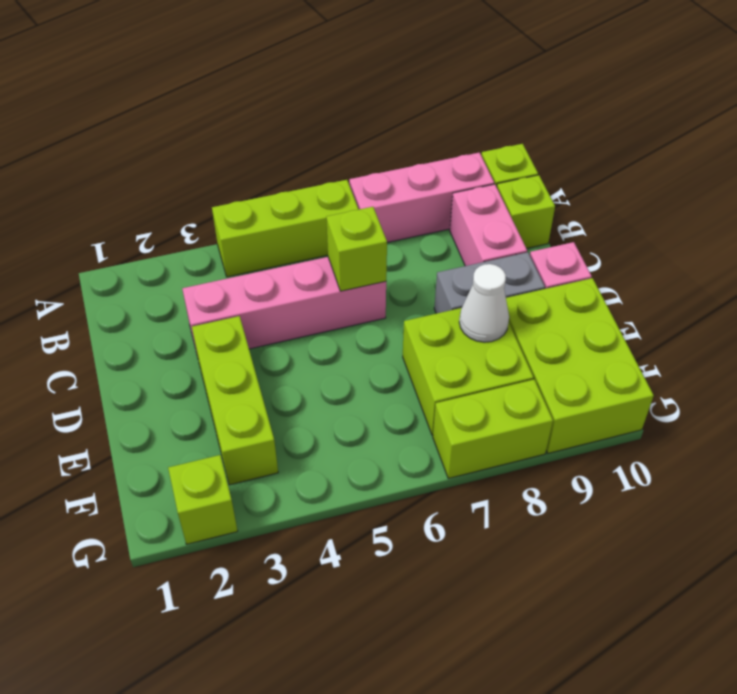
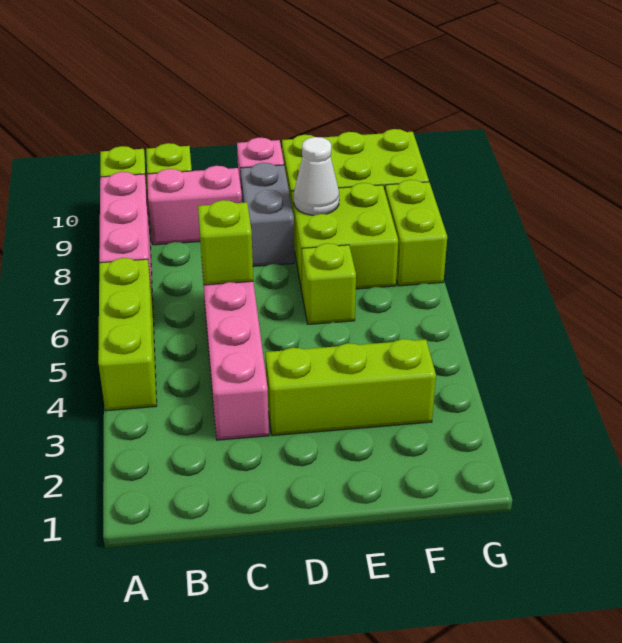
lime 1x1 brick [168,455,238,544] -> lime 1x1 brick moved to [302,243,356,324]

